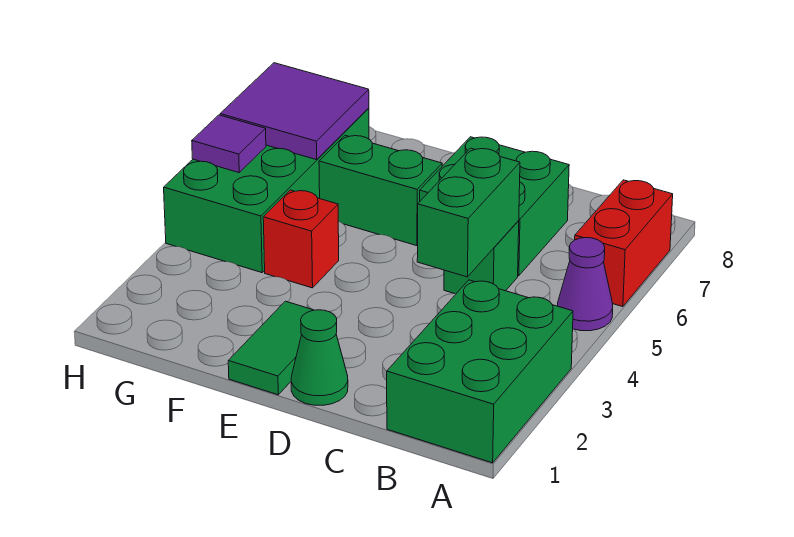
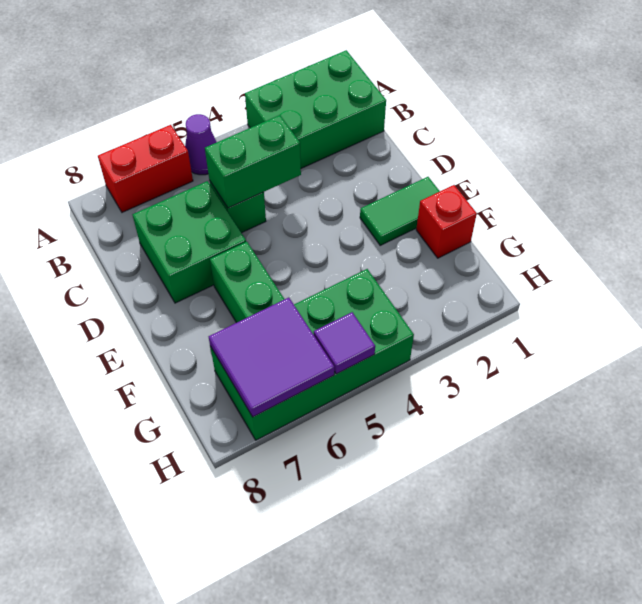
green 1x1 cone [291,310,348,405] -> none
red 1x1 brick [263,190,339,288] -> red 1x1 brick moved to [416,185,477,258]

